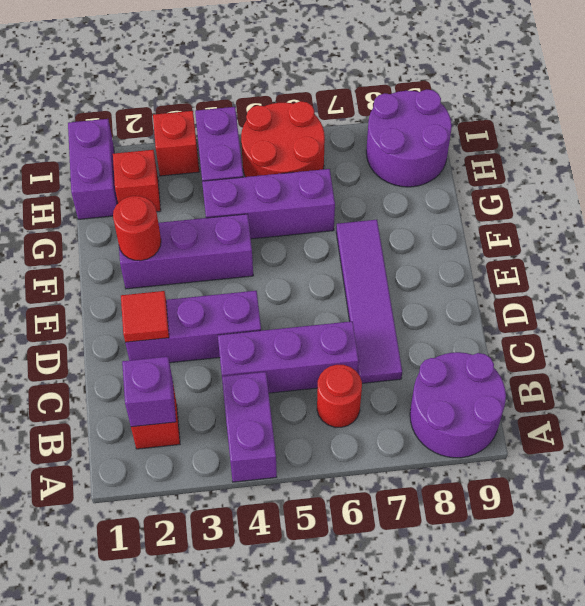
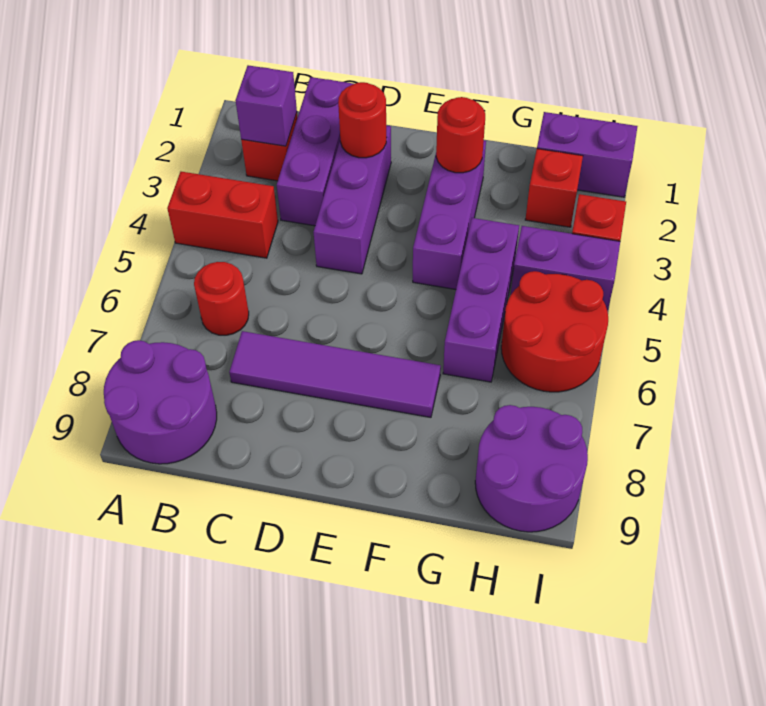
purple 1x2 brick [222,372,277,482] -> red 1x2 brick [167,172,278,258]
purple 1x3 brick [218,321,359,393] -> purple 1x3 brick moved to [277,77,354,226]
red 1x1 tile [121,291,169,342] -> red 1x1 round brick [338,82,386,158]

